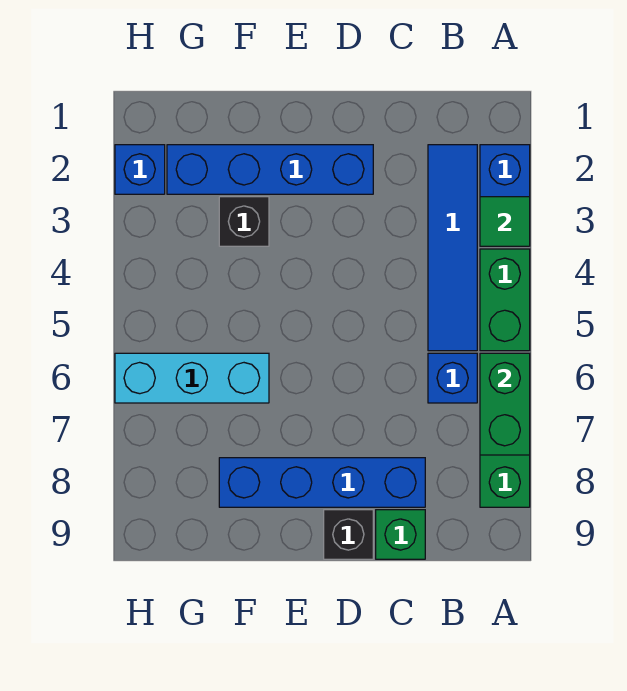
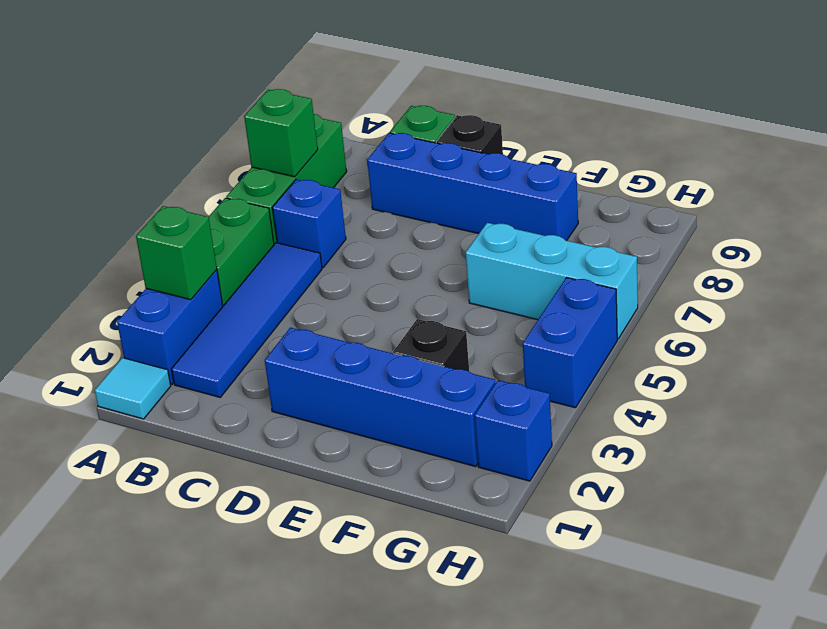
none -> cyan 1x1 tile [95,358,171,419]
green 1x1 tile [480,197,530,246] -> green 1x1 brick [136,206,217,300]
green 1x2 brick [480,353,530,455] -> green 1x1 brick [244,89,318,177]
none -> blue 1x2 brick [523,278,617,408]

